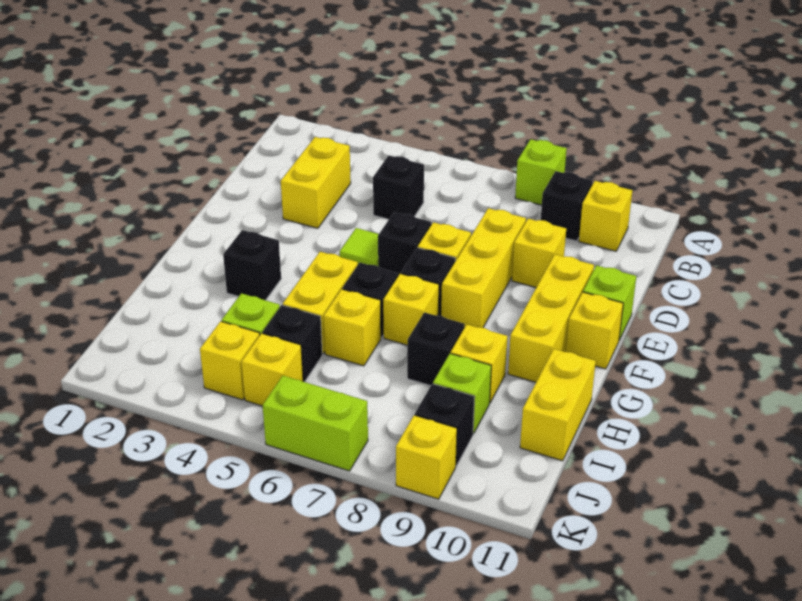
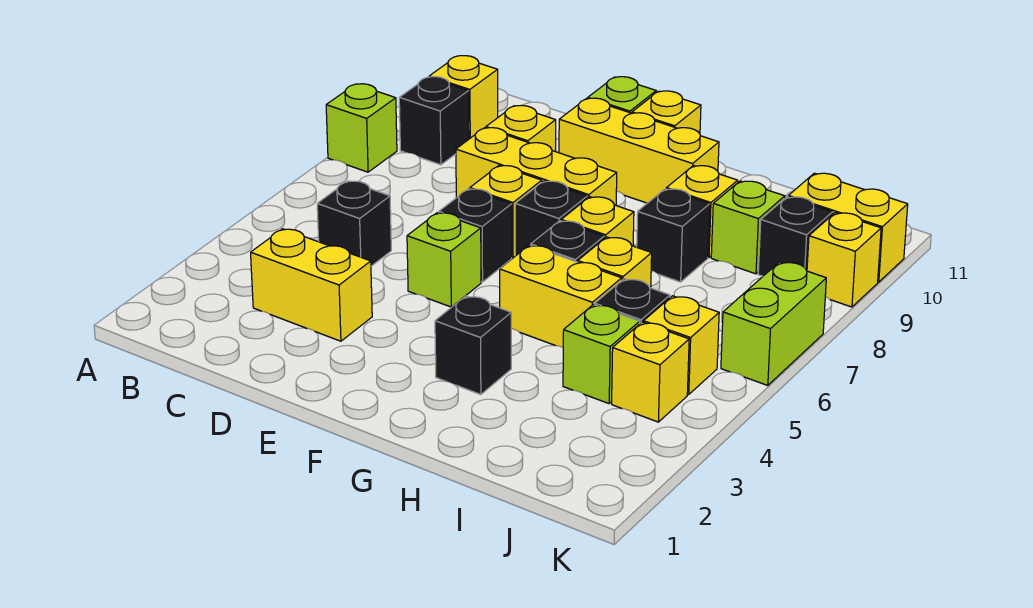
lime 1x1 tile [340,228,379,266] -> lime 1x1 brick [407,213,481,307]
yellow 1x2 brick [520,349,596,461] -> yellow 1x2 brick moved to [788,173,908,282]

